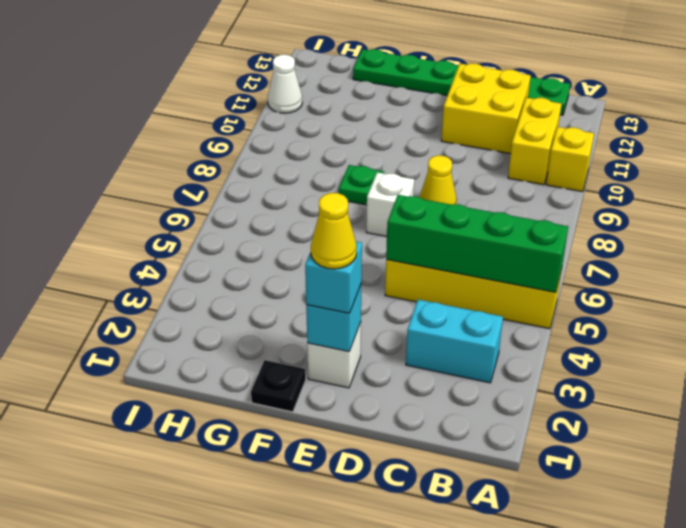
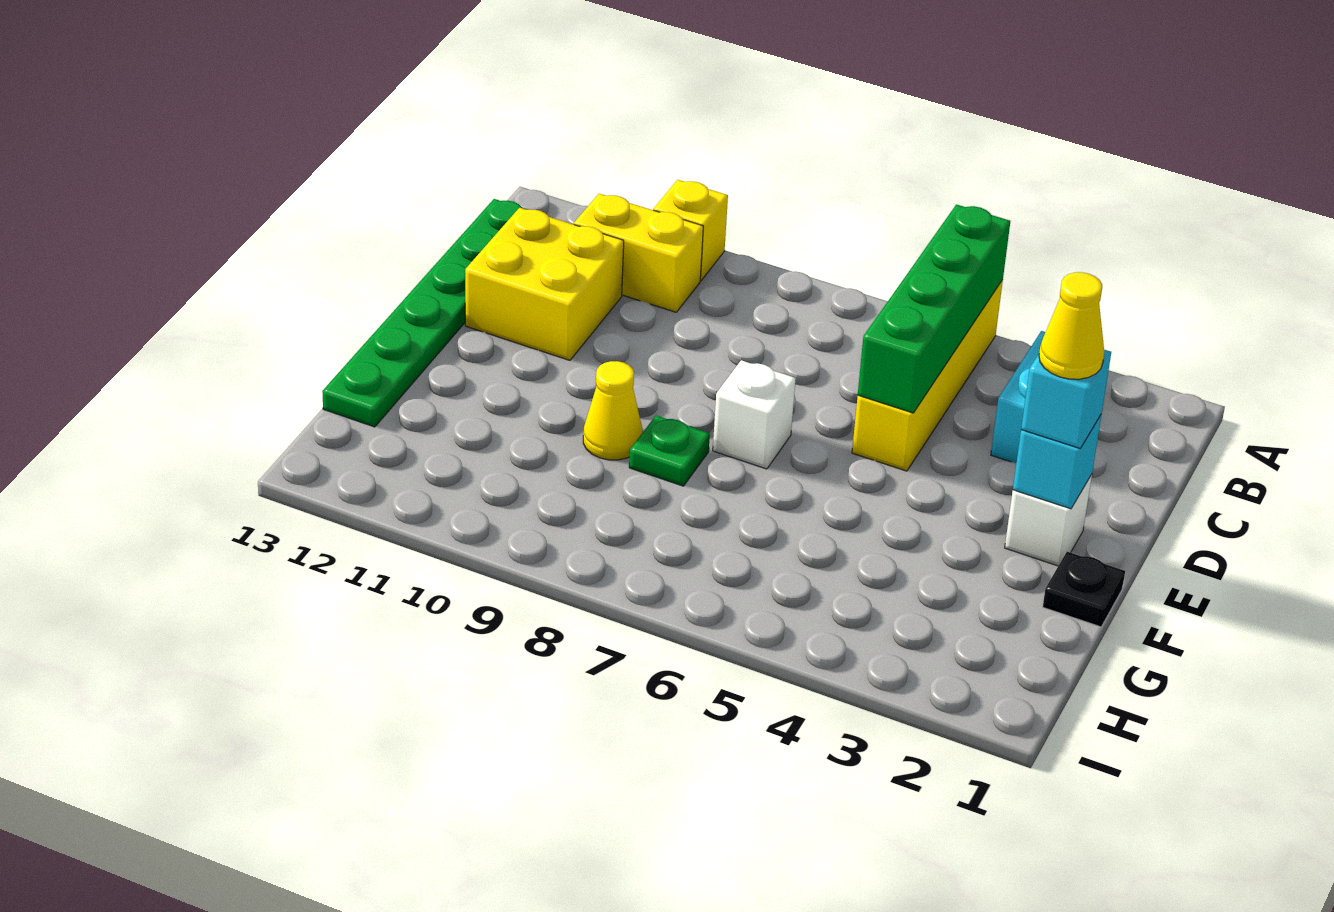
yellow 1x1 cone [419,155,457,205] -> yellow 1x1 cone moved to [583,361,642,460]
white 1x1 cone [268,55,302,113] -> none

